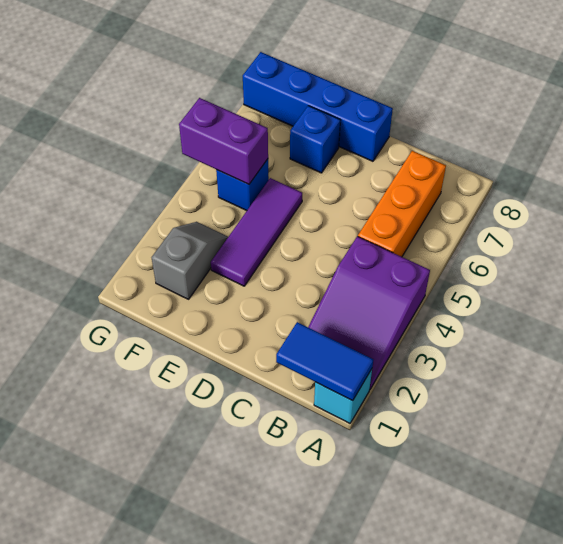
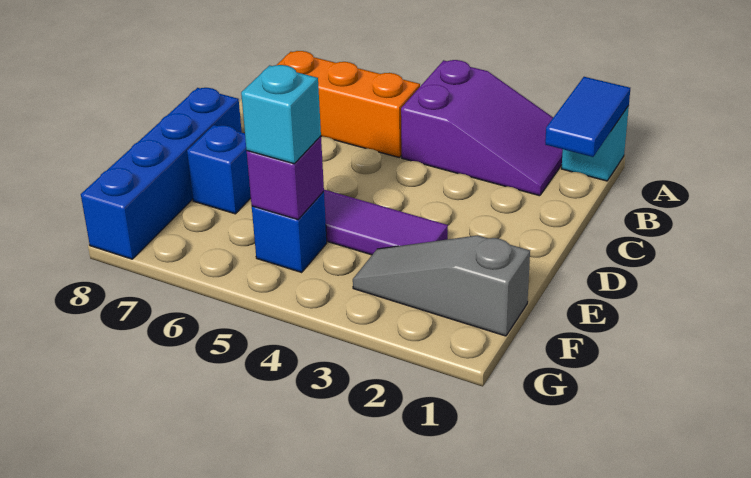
grey 1x2 slope [152,222,228,299] -> grey 1x3 slope [353,235,530,336]
purple 1x2 brick [179,98,268,184] -> purple 1x1 brick [247,136,324,220]
none -> cyan 1x1 brick [241,65,321,164]

